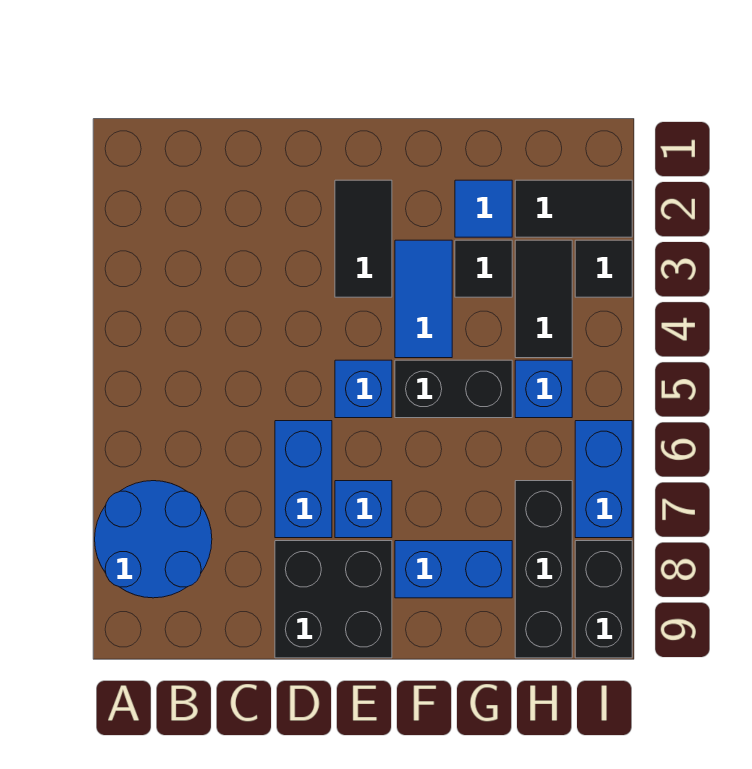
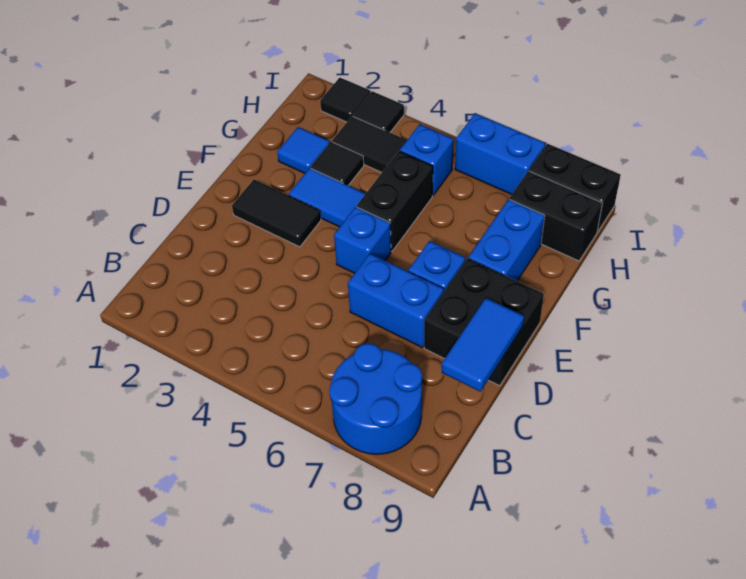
none -> blue 1x2 tile [442,298,524,392]
black 1x2 tile [515,180,632,237] -> black 1x1 tile [320,78,371,122]
black 1x3 brick [515,481,572,658] -> black 1x2 brick [509,171,602,261]

